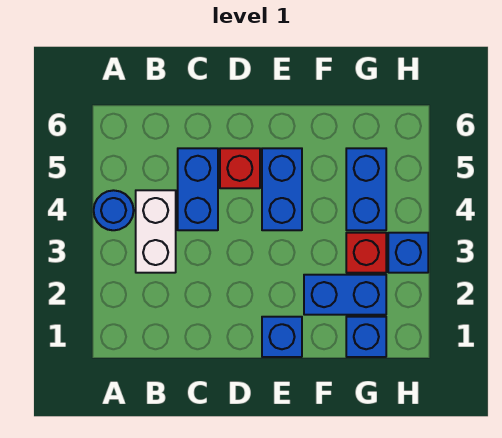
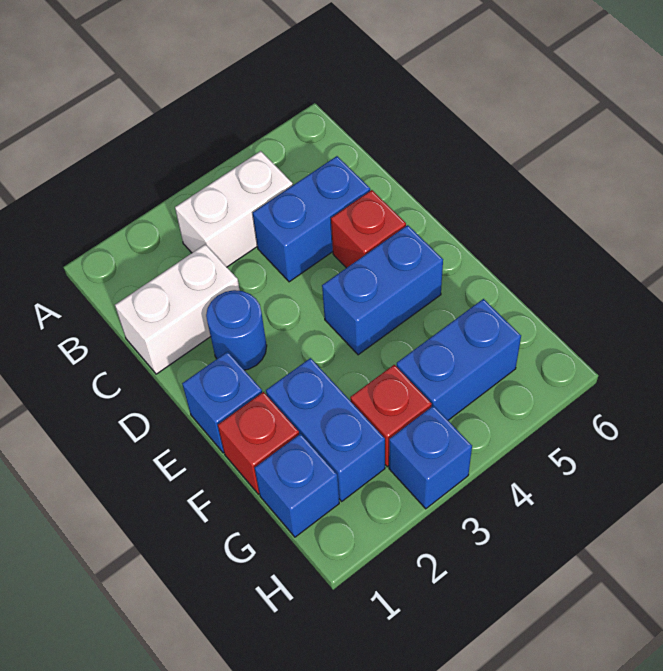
blue 1x1 round brick [94,190,134,230] -> blue 1x1 round brick moved to [206,290,267,370]
none -> white 1x2 brick [115,244,240,374]
none -> red 1x1 brick [218,392,299,494]

